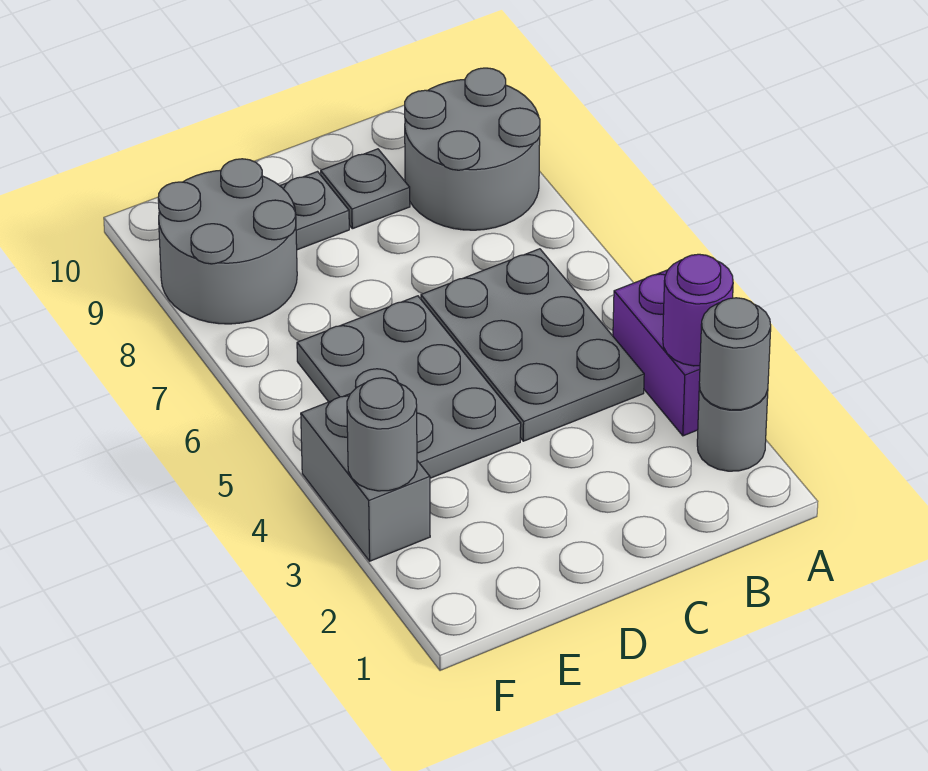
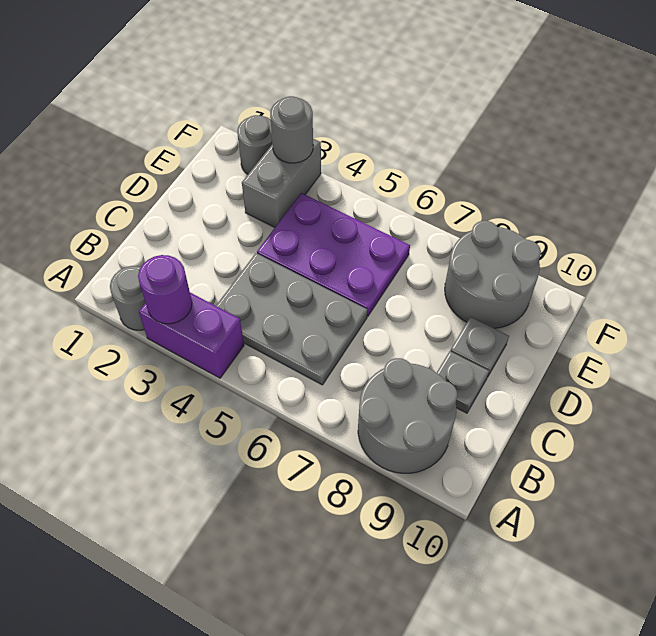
grey 1x1 round brick [699,298,771,410] -> grey 1x1 round brick moved to [237,115,272,174]
grey 2x3 plate [297,296,521,478] -> purple 2x3 plate [257,193,410,316]
grey 1x2 brick [301,394,430,561] -> grey 1x2 brick turned to [242,139,321,227]

